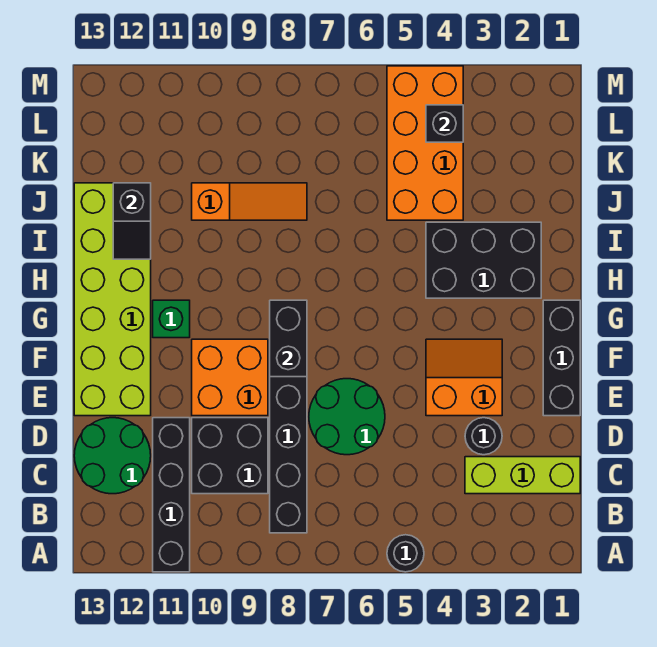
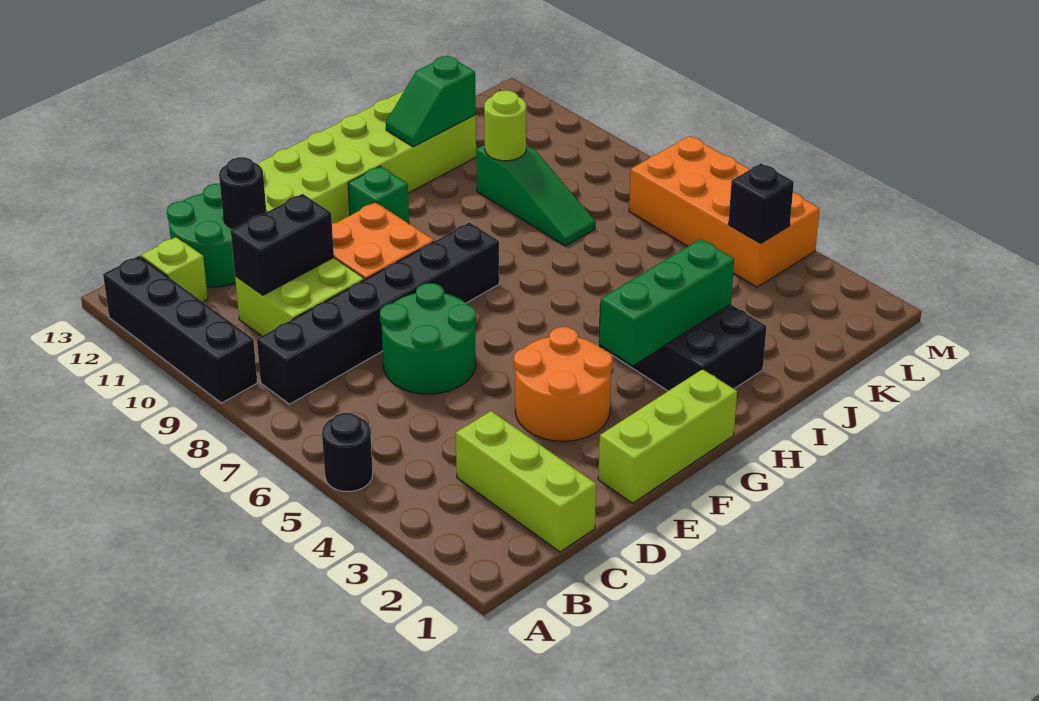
black 1x4 brick [153,418,190,572] -> black 1x4 brick turned to [103,256,257,403]
none -> lime 1x1 brick [141,237,208,302]
black 2x2 brick [192,418,268,494] -> lime 2x2 brick [235,258,364,336]
black 1x1 round brick [465,418,502,455] -> black 1x1 round brick moved to [219,157,266,229]
black 1x3 brick [543,300,580,416] -> lime 1x3 brick [598,369,737,503]
orange 2x2 slope [426,339,502,416] -> orange 2x2 round brick [514,327,613,441]
black 1x2 brick [270,300,307,377] -> black 1x2 brick moved to [231,194,334,295]
none -> green 1x3 brick [600,239,734,365]
black 1x2 slope [113,183,151,259] -> green 1x2 slope [386,56,476,147]
orange 2x4 brick [387,66,463,220] -> orange 2x4 brick turned to [629,136,820,287]
orange 1x3 slope [192,183,307,220] -> green 1x3 slope [476,145,596,246]
none -> lime 1x1 round brick [484,91,526,161]

